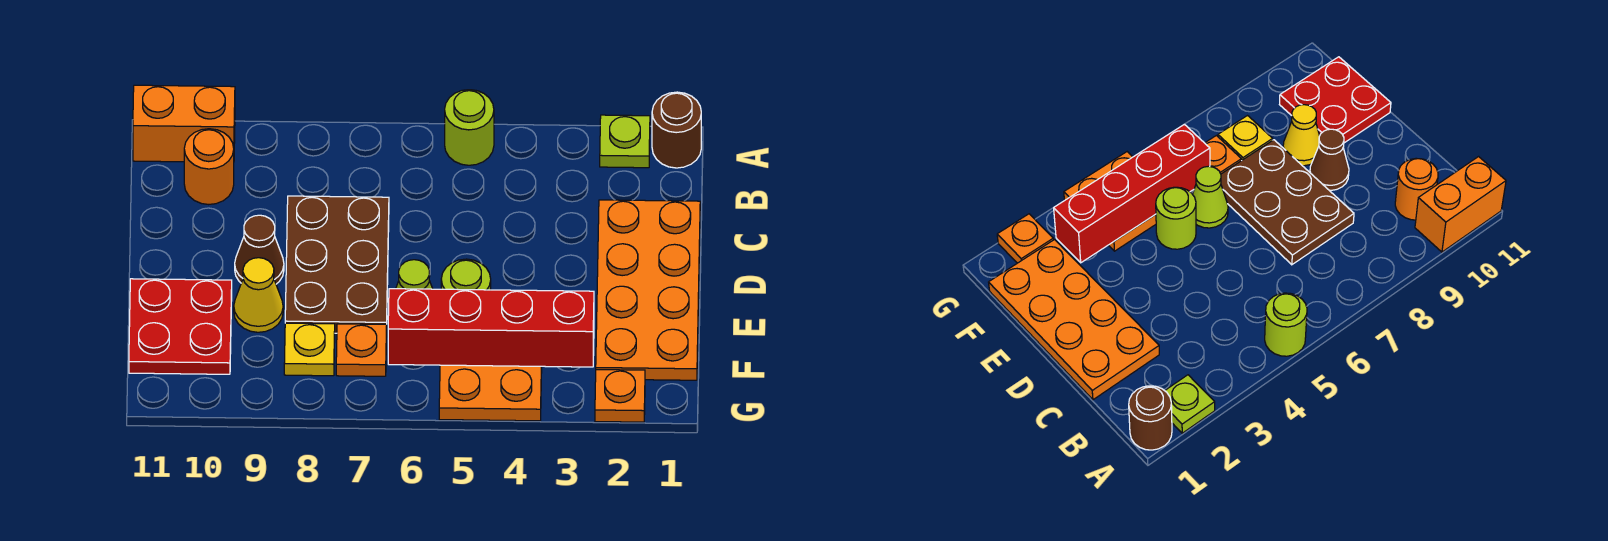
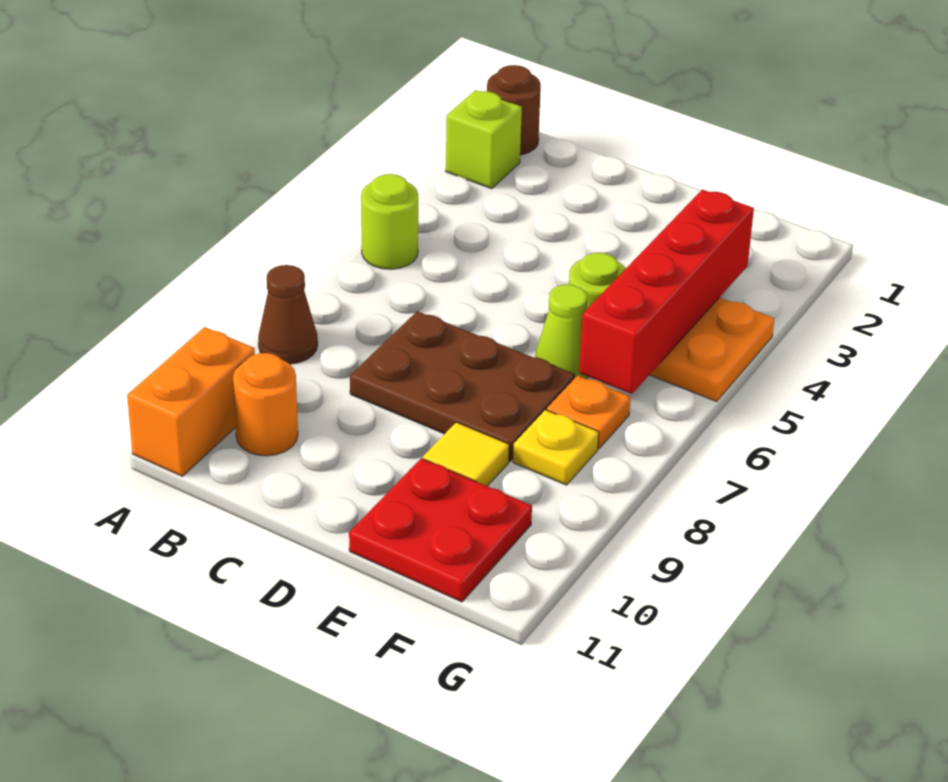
lime 1x1 plate [600,115,650,168] -> lime 1x1 brick [446,90,522,189]
orange 2x4 plate [596,200,700,380] -> none
brown 1x1 cone [235,215,284,284] -> brown 1x1 cone moved to [258,265,318,364]
yellow 1x1 cone [234,258,283,332] -> yellow 1x1 tile [423,422,509,486]
orange 1x1 plate [595,370,645,422] -> none

